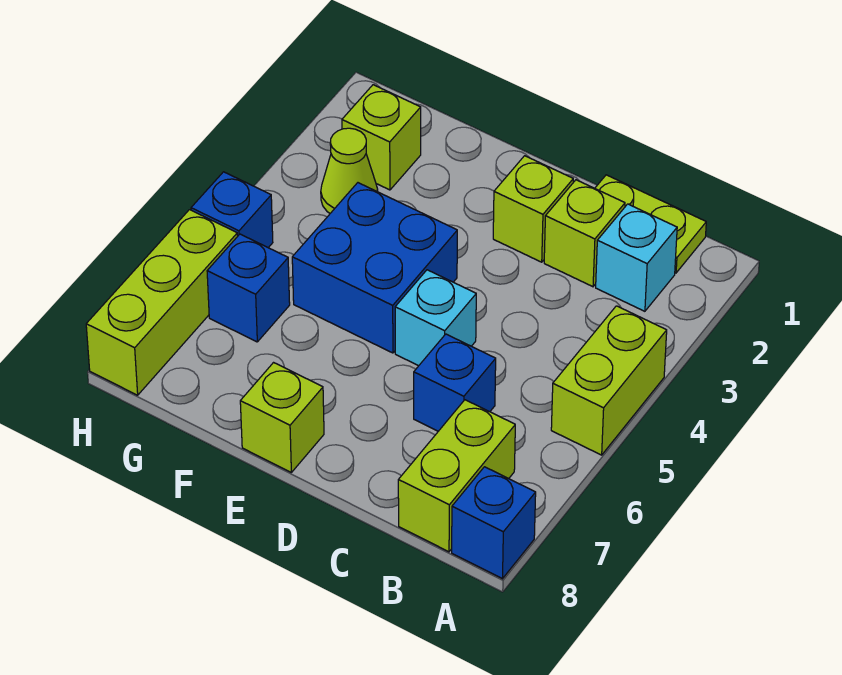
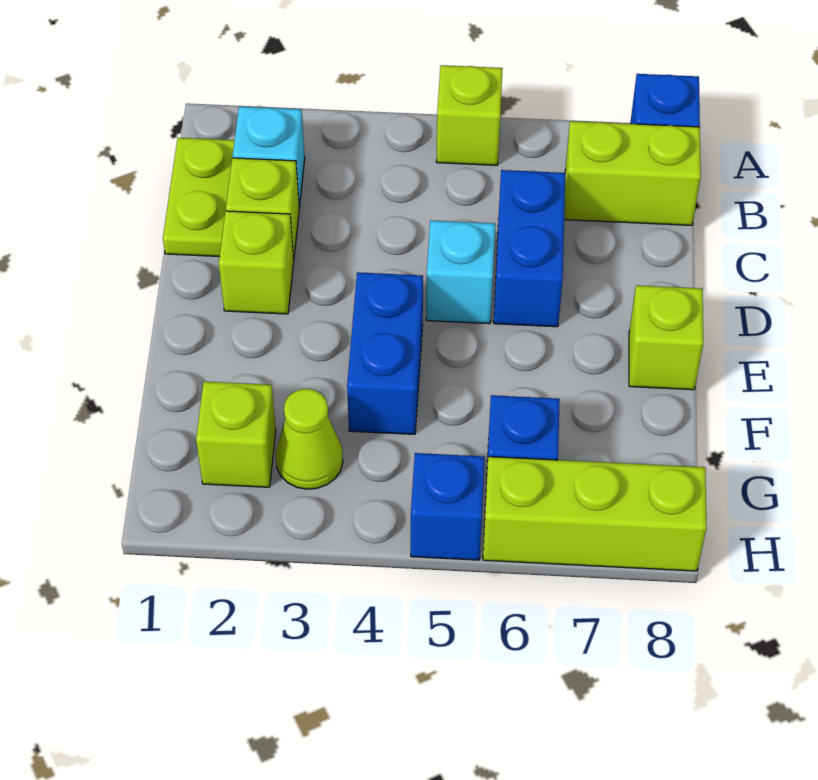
lime 1x2 brick [551,306,667,455] -> lime 1x1 brick [436,65,503,165]
blue 1x1 brick [414,334,496,431] -> blue 1x2 brick [494,170,565,327]
blue 2x2 brick [292,183,457,353] -> blue 1x2 brick [347,272,423,434]

